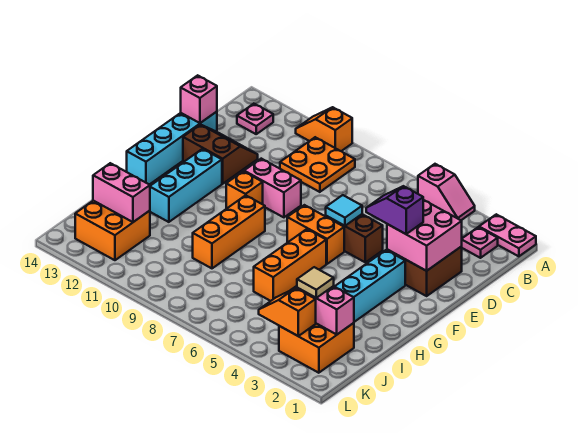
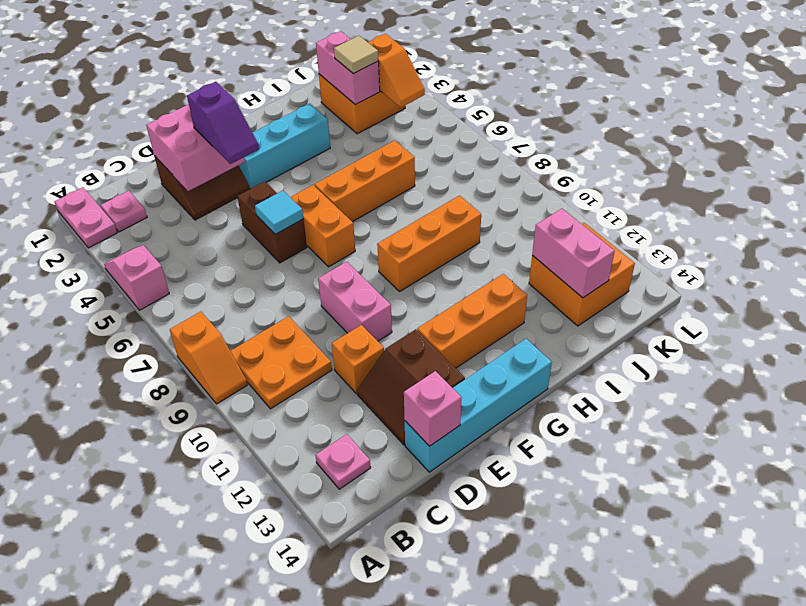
orange 1x2 slope [296,107,352,151] -> orange 1x2 slope moved to [170,312,247,404]
orange 1x1 brick [226,171,263,209] -> orange 1x1 brick moved to [332,325,384,394]
cyan 1x3 brick [150,149,222,222] -> orange 1x3 brick [417,274,527,368]

